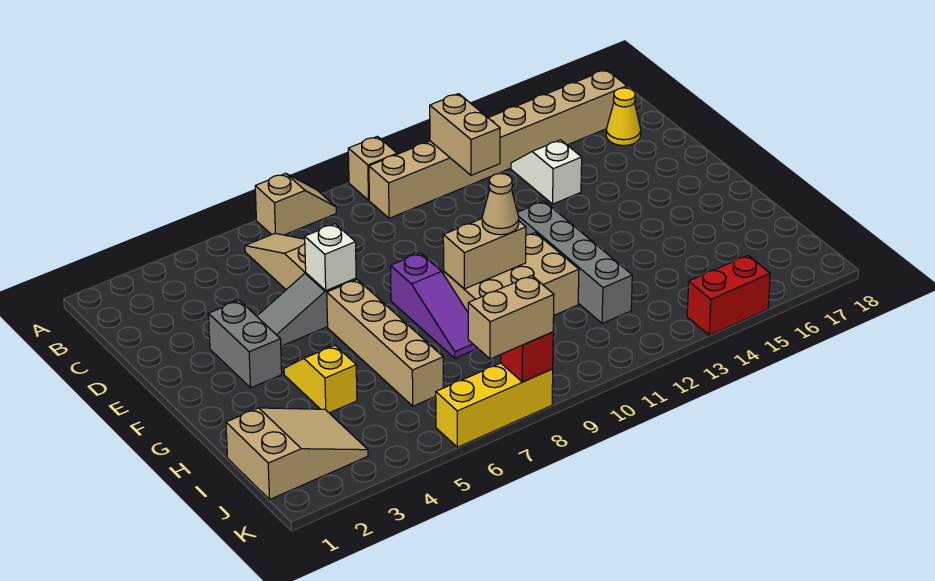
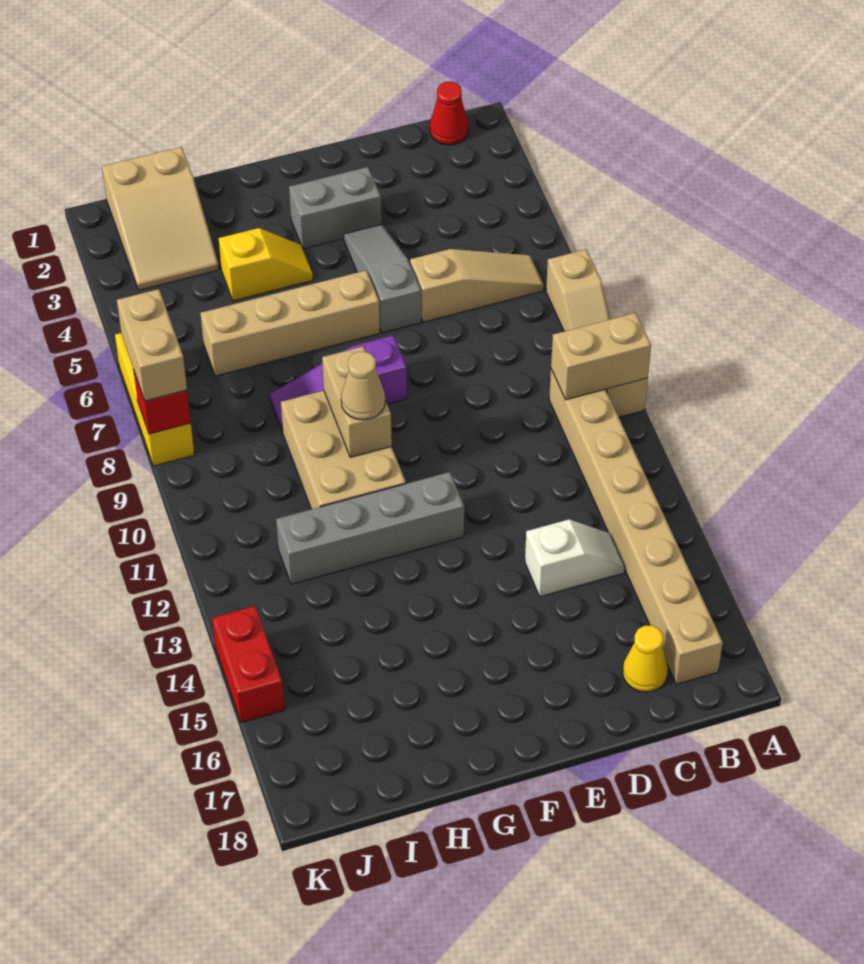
none -> red 1x1 cone [430,82,469,145]
tan 1x2 brick [430,94,500,175] -> tan 1x2 brick moved to [551,313,651,400]
white 1x1 brick [305,224,356,290] -> none

